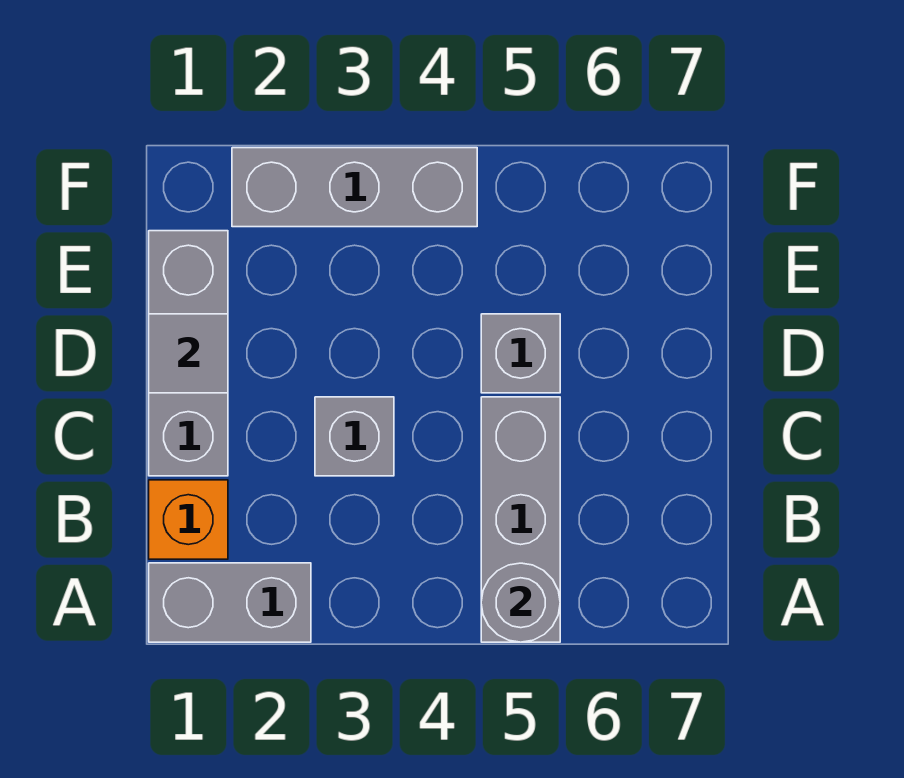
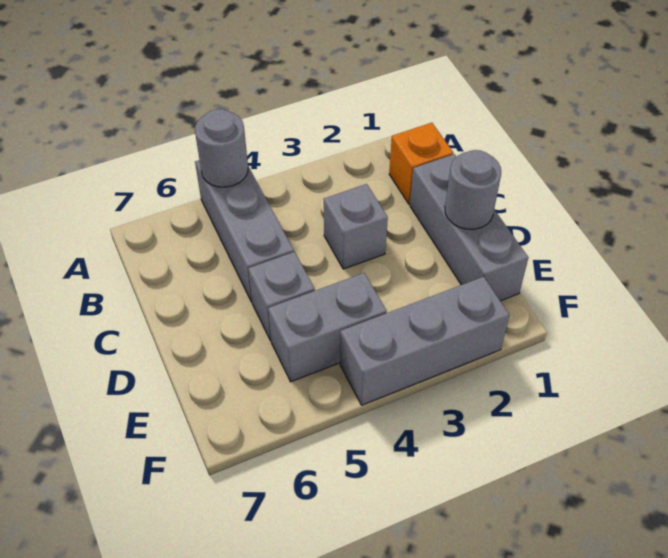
grey 1x2 brick [149,563,311,642] -> grey 1x2 brick moved to [268,273,387,382]
grey 1x1 tile [149,314,228,393] -> grey 1x1 round brick [445,150,501,229]

